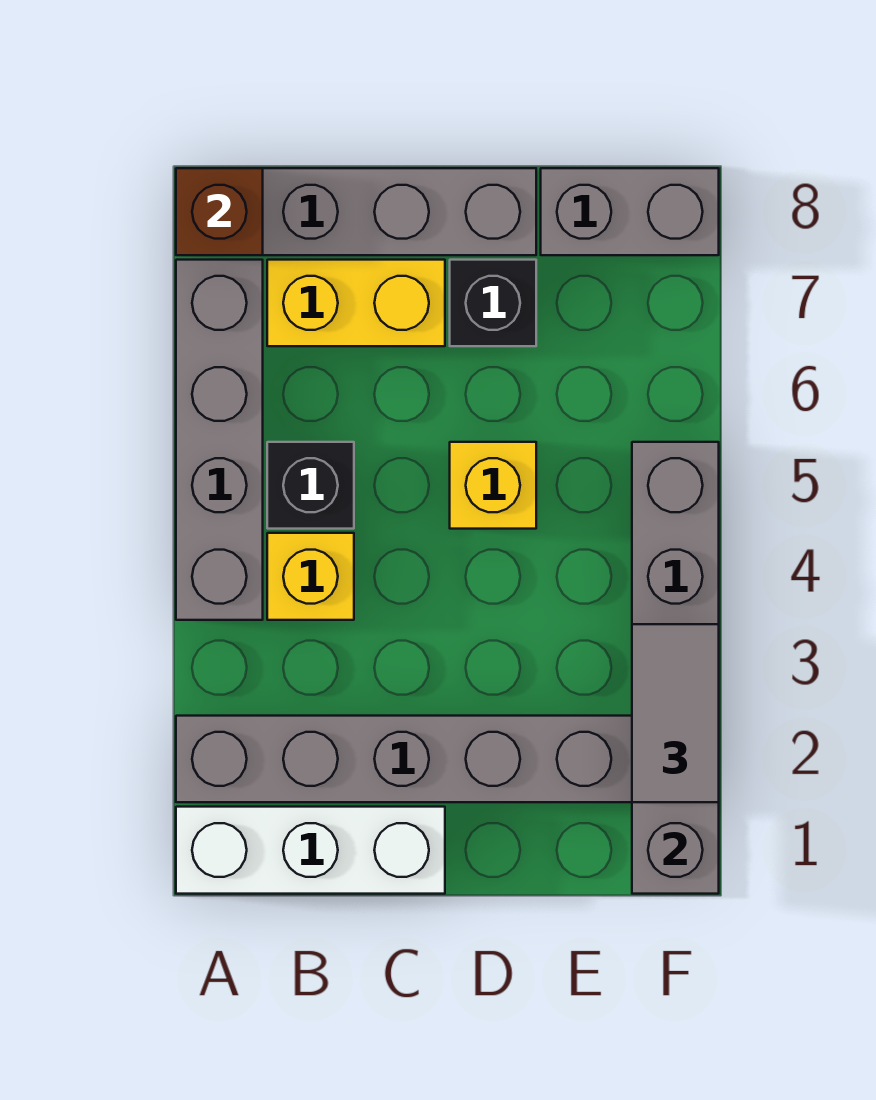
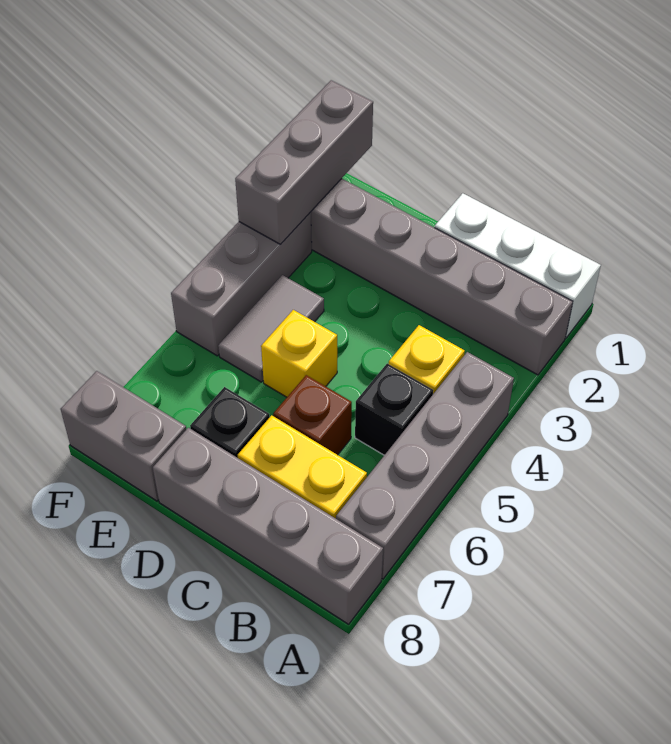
brown 1x1 brick [176,168,263,255] -> brown 1x1 brick moved to [273,375,352,455]
grey 1x2 tile [632,624,719,802] -> grey 1x2 tile moved to [218,275,324,382]

